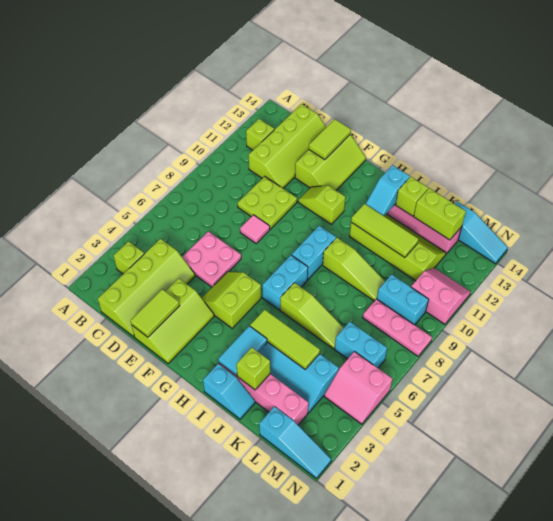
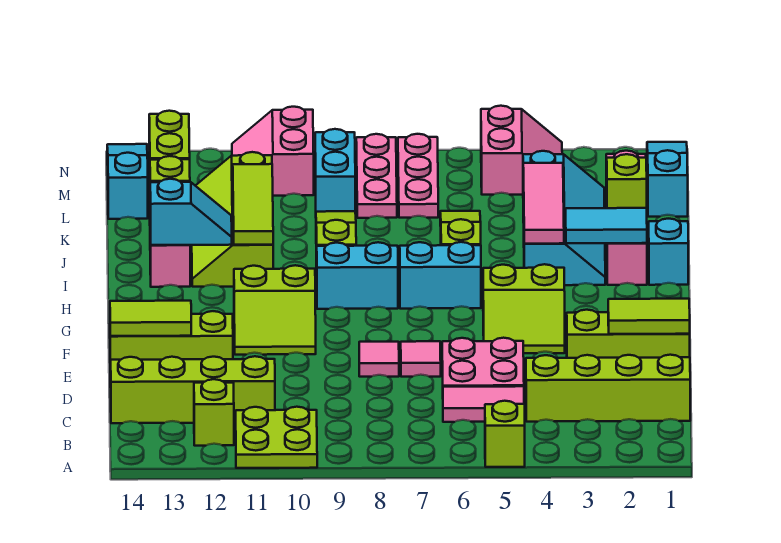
lime 1x1 brick [114,241,144,274] -> lime 1x1 brick moved to [485,401,525,467]
none -> pink 1x2 tile [443,386,524,422]
lime 2x2 plate [238,176,297,229] -> lime 2x2 plate moved to [236,407,317,468]
none -> pink 1x1 tile [401,341,441,377]
lime 1x2 slope [298,186,345,224] -> lime 2x2 slope [234,265,316,355]
lime 1x3 tile [250,310,320,369] -> pink 1x3 tile [523,163,564,244]
cyan 1x2 brick [335,322,387,368] -> none
none -> pink 1x3 plate [398,134,438,218]

